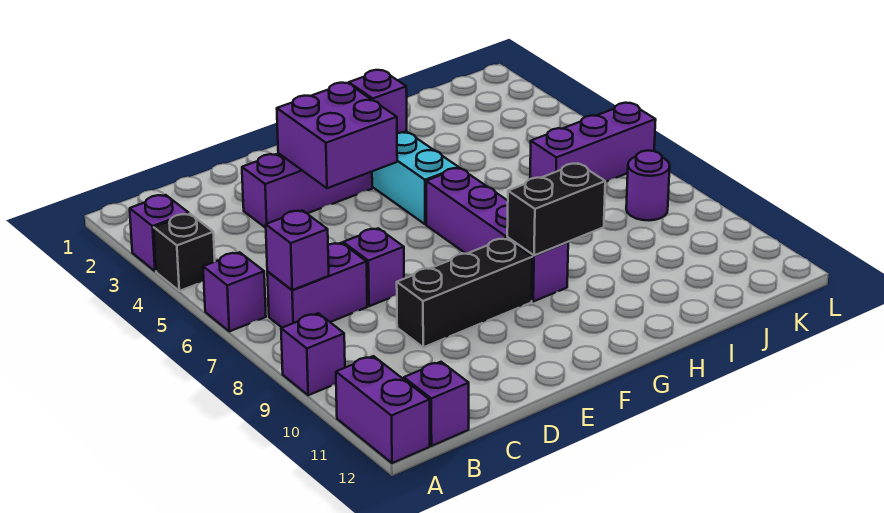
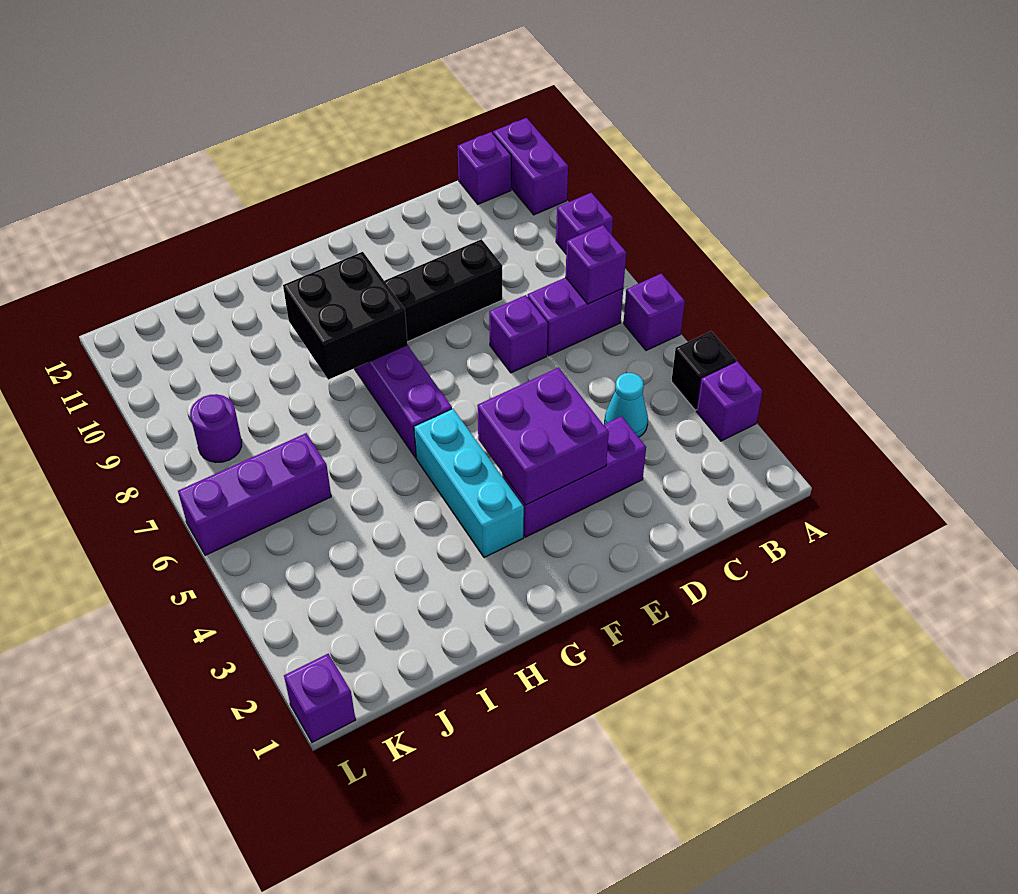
none -> cyan 1x1 cone [605,373,648,437]
purple 1x1 brick [349,70,407,133] -> purple 1x1 brick moved to [284,654,355,742]
black 1x2 brick [507,163,605,255] -> black 2x2 brick [283,252,408,380]

